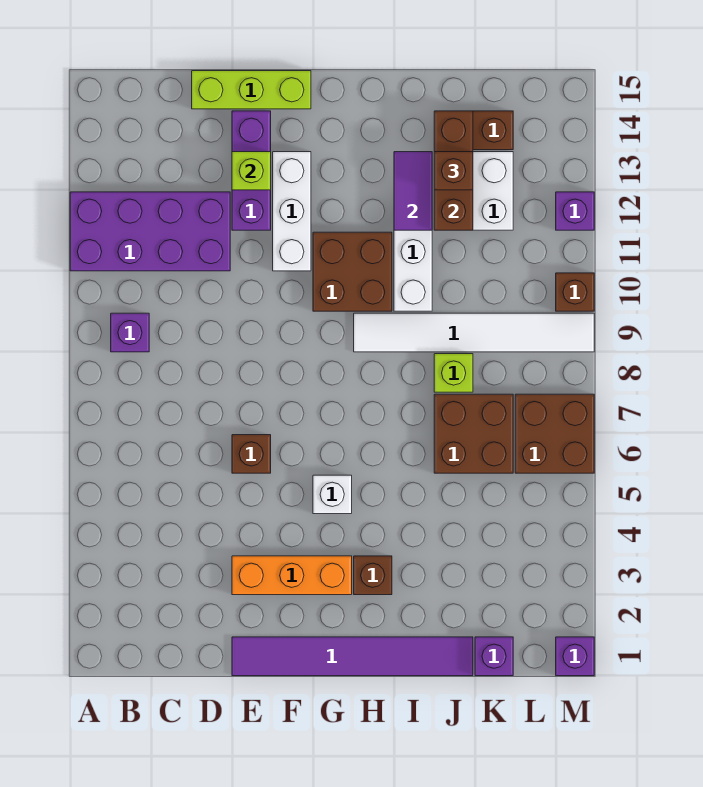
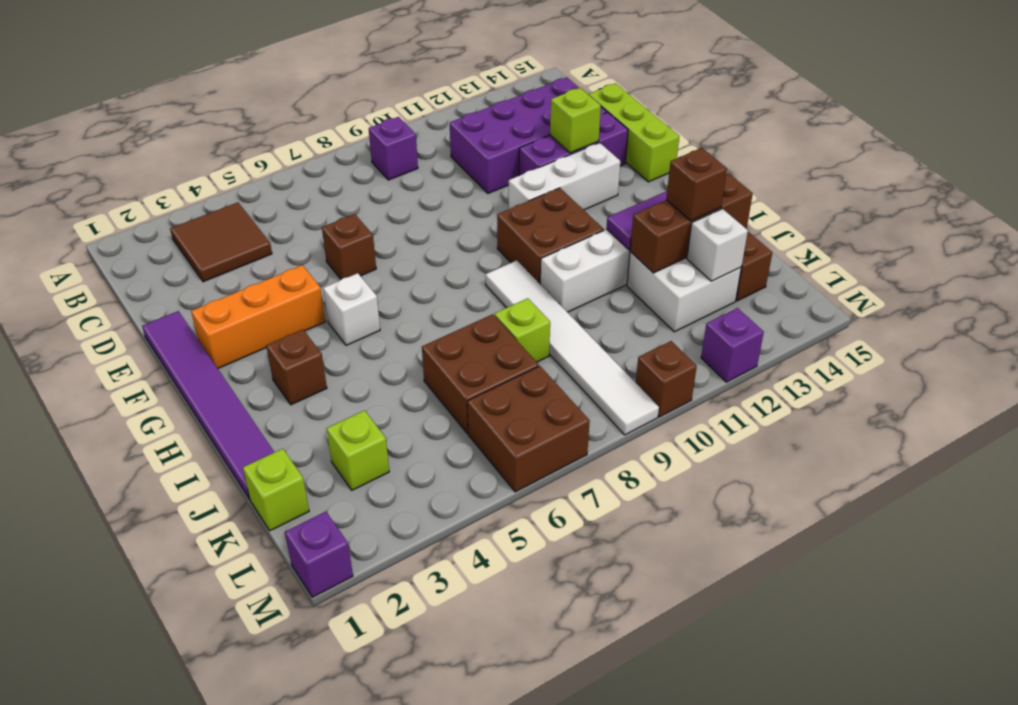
purple 2x4 brick [70,192,230,271] -> purple 2x4 brick turned to [450,77,607,193]
none -> brown 2x2 tile [170,202,272,282]
orange 1x3 brick [232,556,352,595] -> orange 1x3 brick turned to [191,265,325,368]
purple 1x1 brick [475,637,513,676] -> lime 1x1 brick [243,449,309,531]
none -> lime 1x1 brick [326,410,389,490]
none -> white 1x1 brick [687,209,748,281]

